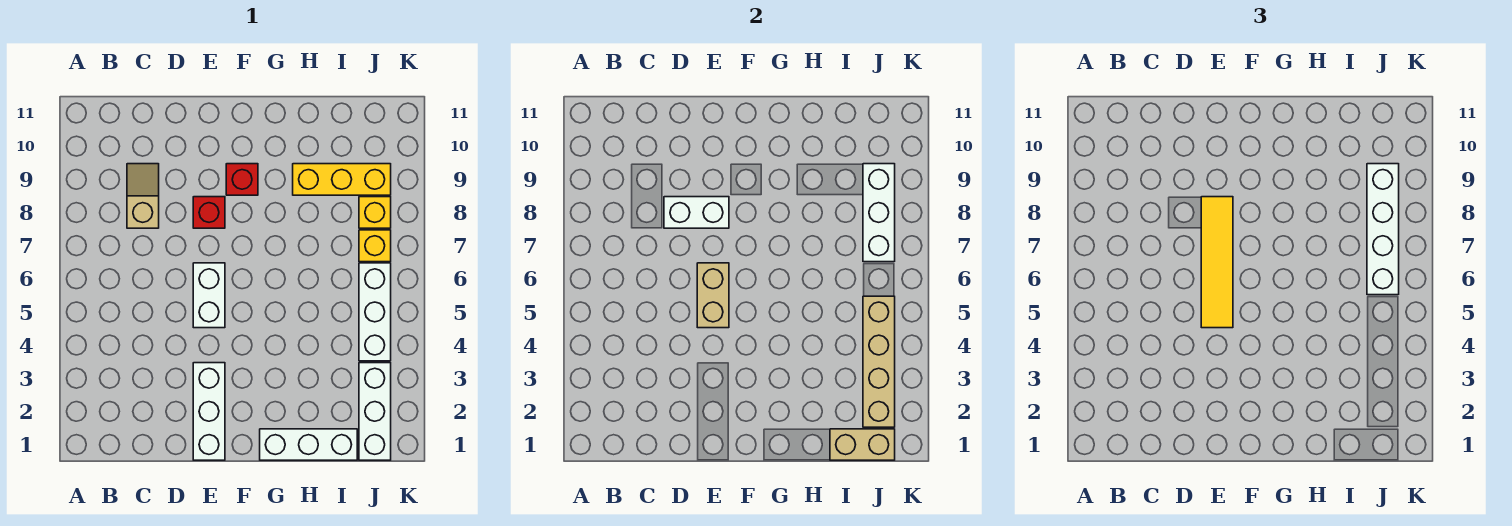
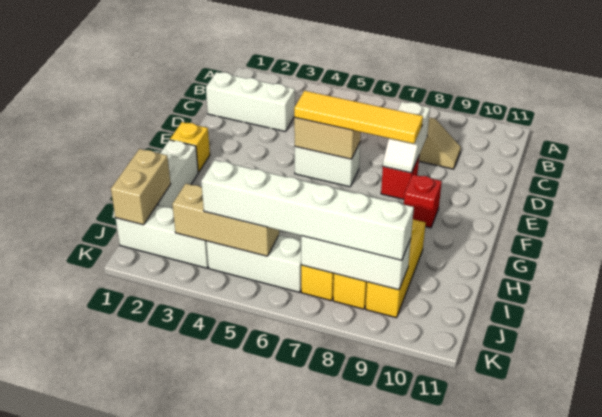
white 1x2 brick [664,197,729,228] -> white 1x2 slope [383,102,430,173]
white 1x3 brick [193,363,225,460] -> white 1x3 brick moved to [206,72,295,131]
none -> yellow 1x1 brick [170,122,210,172]
tan 1x4 brick [863,296,895,427] -> tan 1x3 brick [172,184,279,256]
white 1x4 brick [1367,164,1399,295] -> white 1x6 brick [201,160,414,260]

